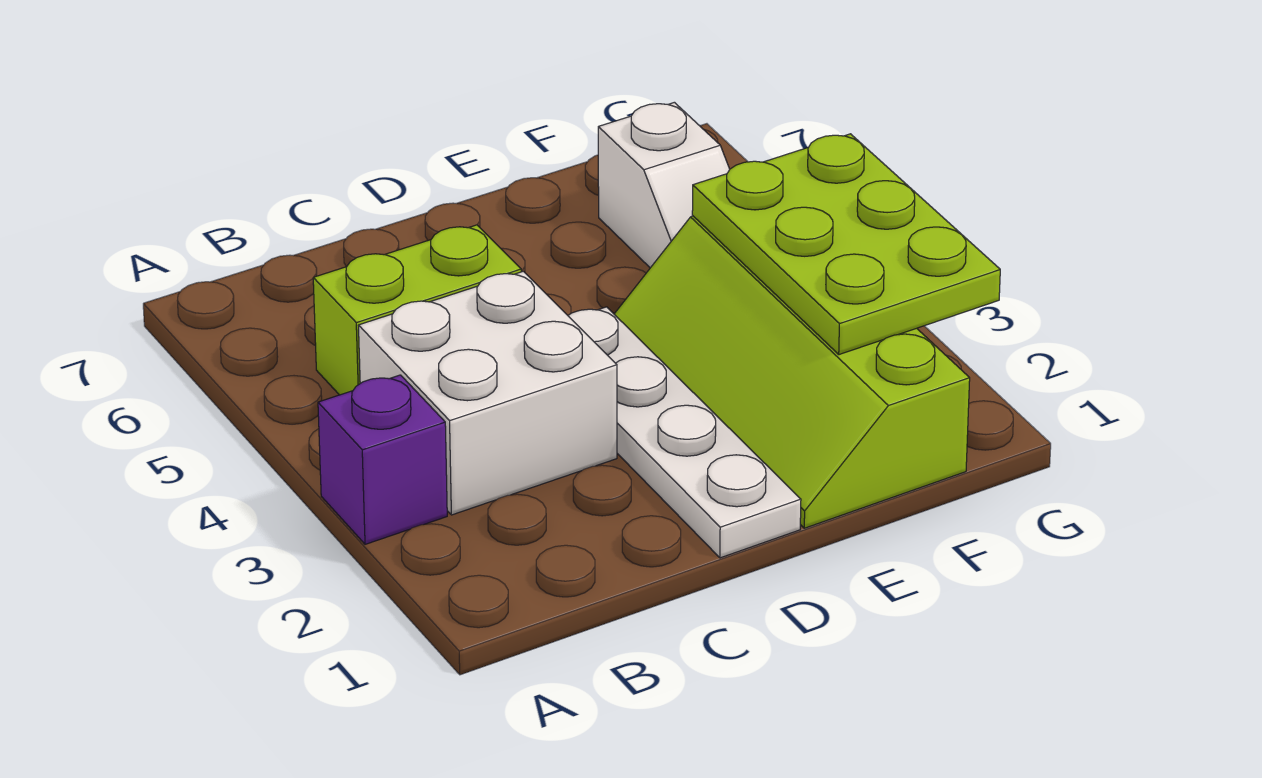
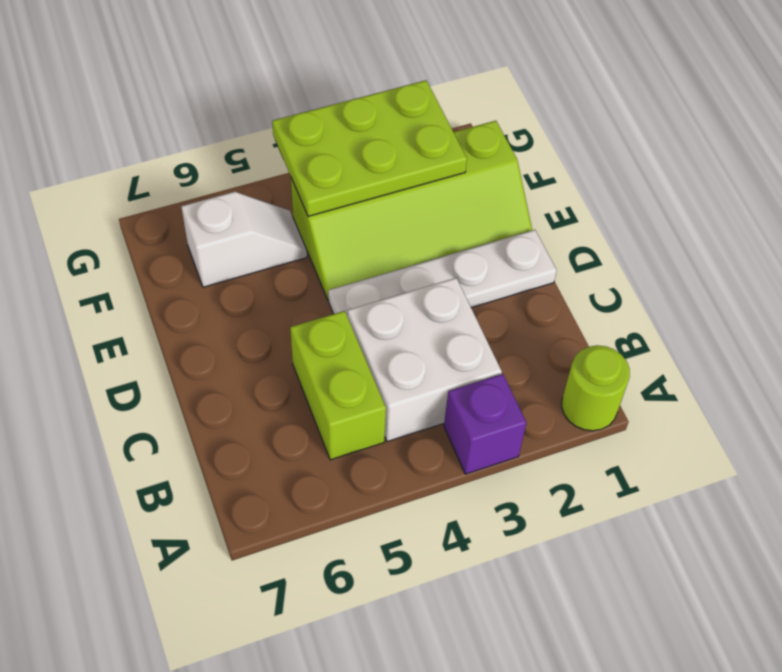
none -> lime 1x1 round brick [562,345,630,431]

